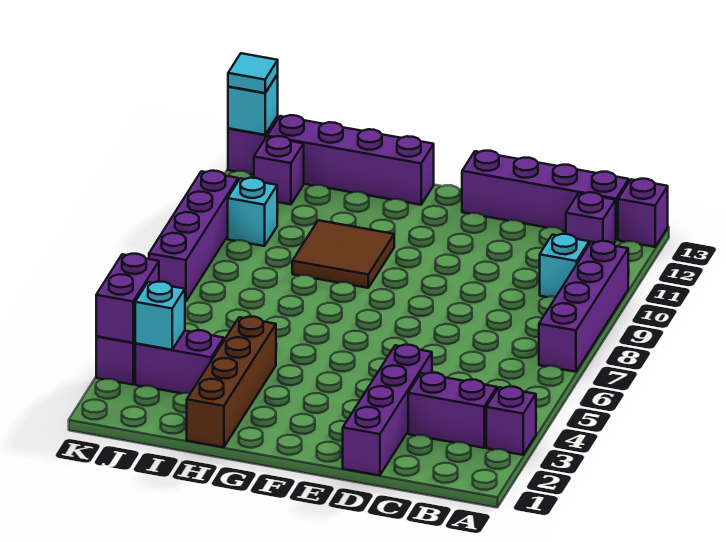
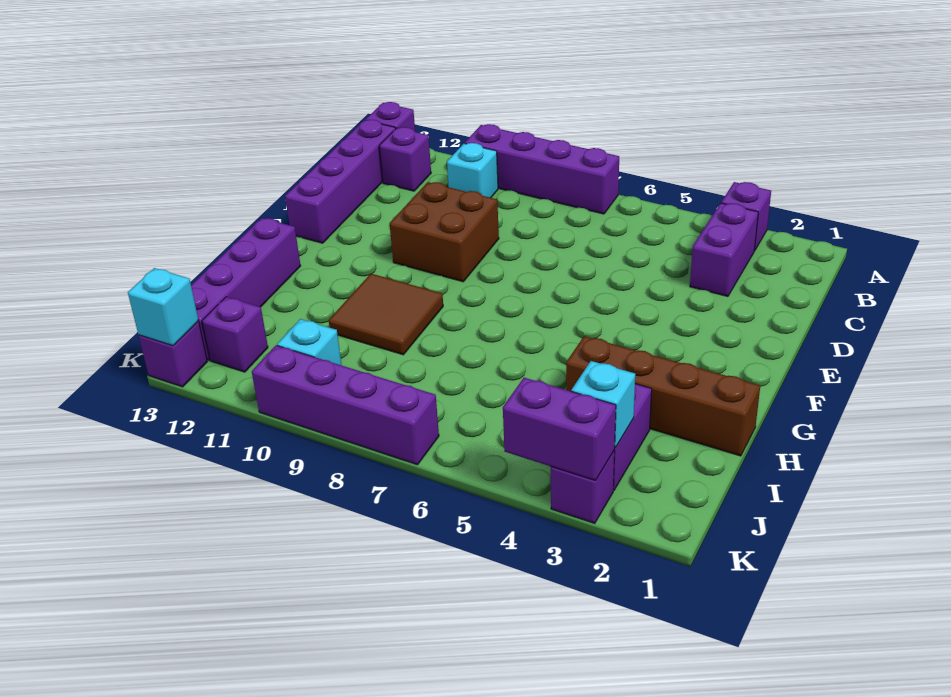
purple 1x4 brick [343,345,432,475] -> none
none -> brown 2x2 brick [390,182,499,282]
cyan 1x1 tile [228,53,278,93] -> none

